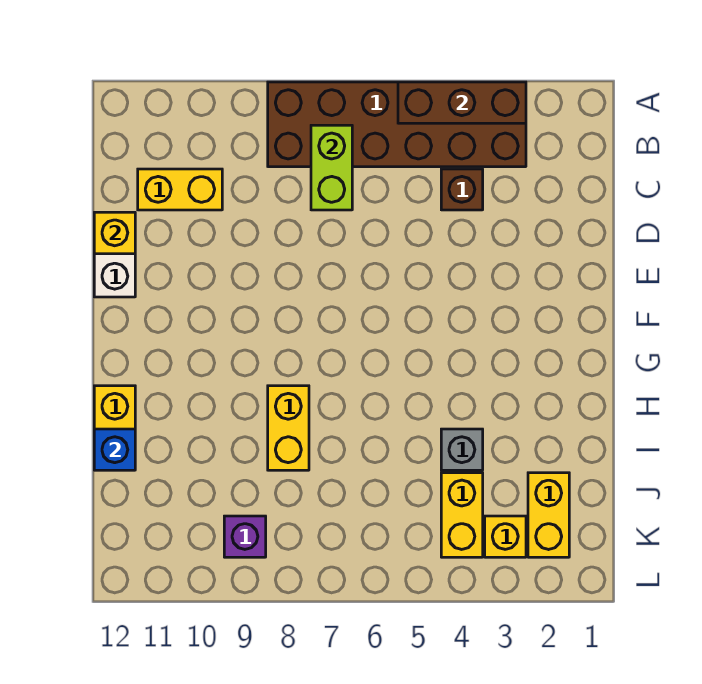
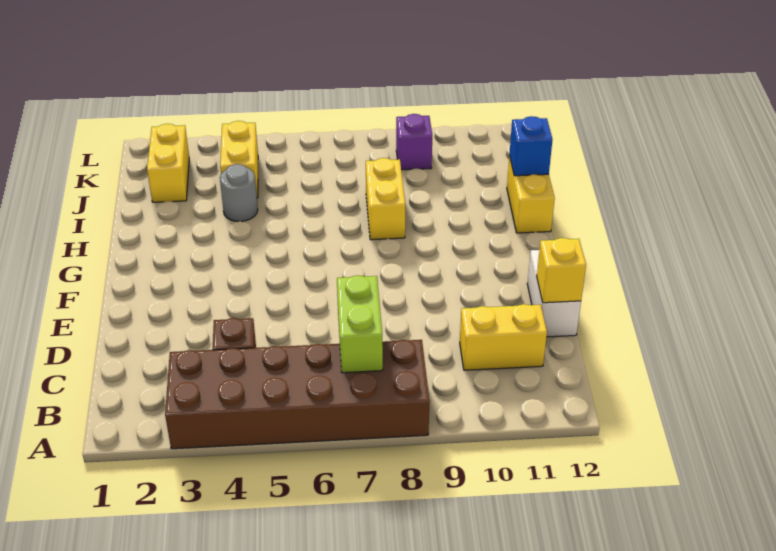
brown 1x3 brick [398,82,526,123] -> none
grey 1x1 brick [441,429,483,470] -> grey 1x1 round brick [220,164,258,221]
yellow 1x1 brick [485,516,526,557] -> none

